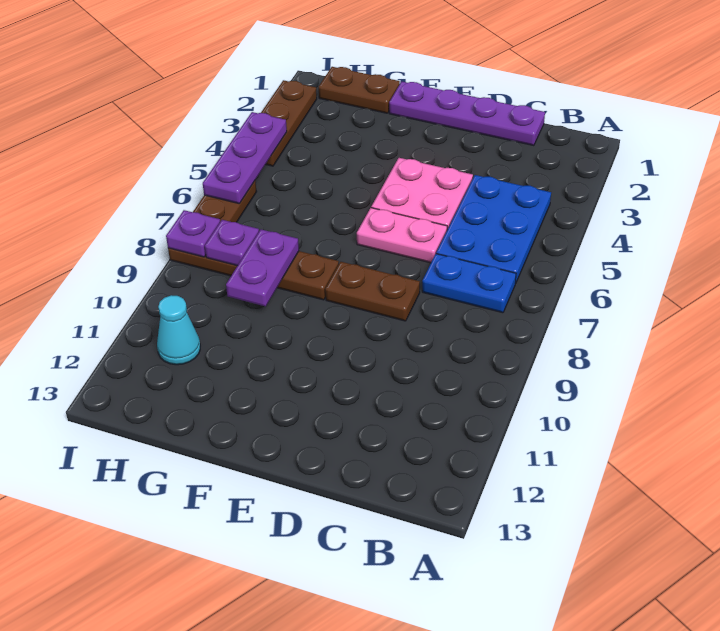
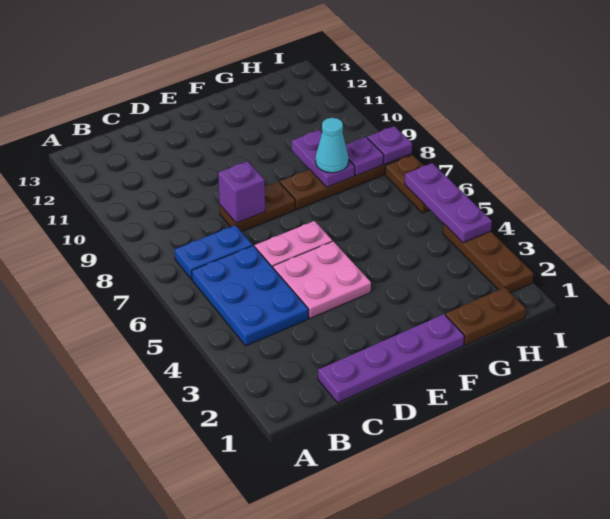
none -> purple 1x1 brick [218,161,265,223]
cyan 1x1 cone [157,295,200,365] -> cyan 1x1 cone moved to [316,118,349,173]

